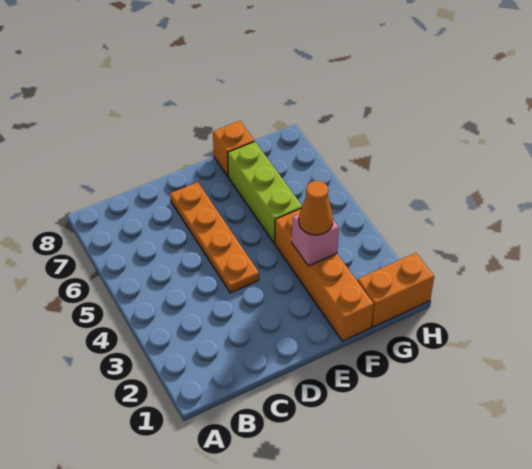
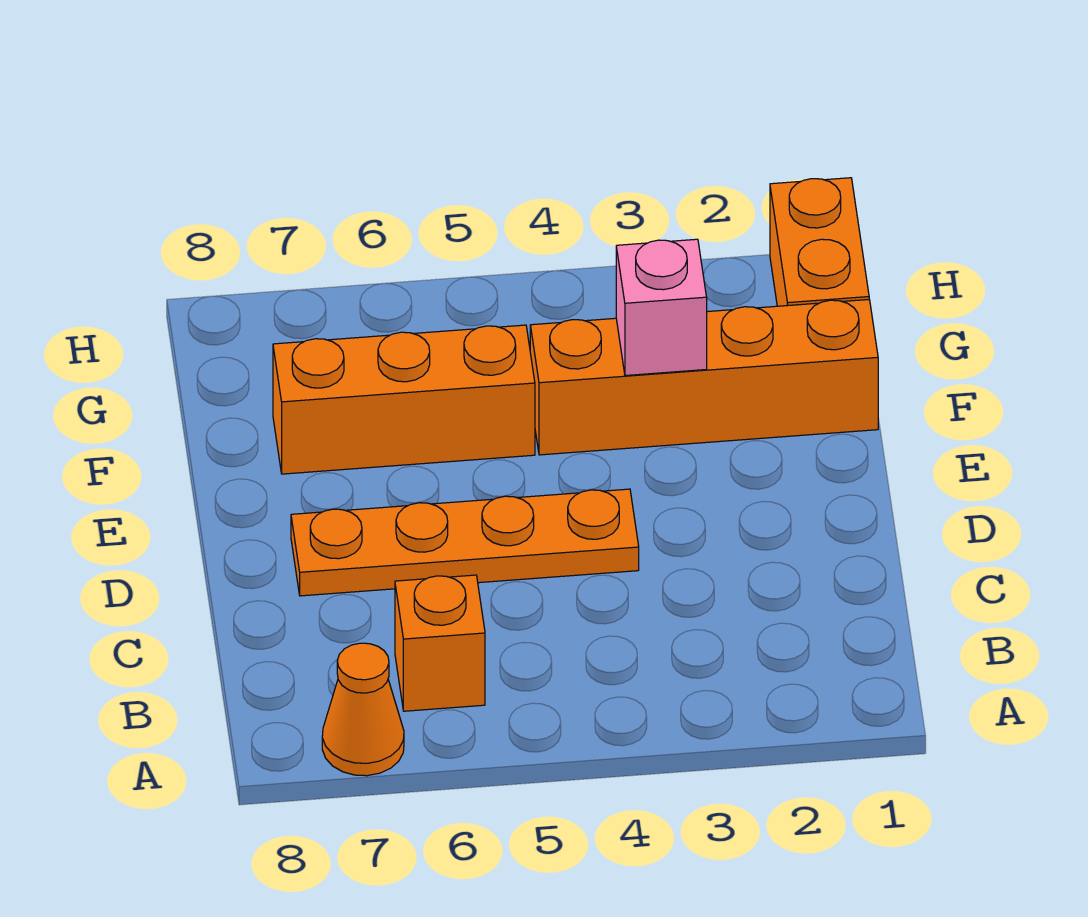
orange 1x1 cone [299,181,333,235] -> orange 1x1 cone moved to [322,643,404,776]
lime 1x3 brick [228,142,302,243] -> orange 1x3 brick [273,325,535,474]
orange 1x1 brick [213,121,254,176] -> orange 1x1 brick moved to [395,575,485,711]

